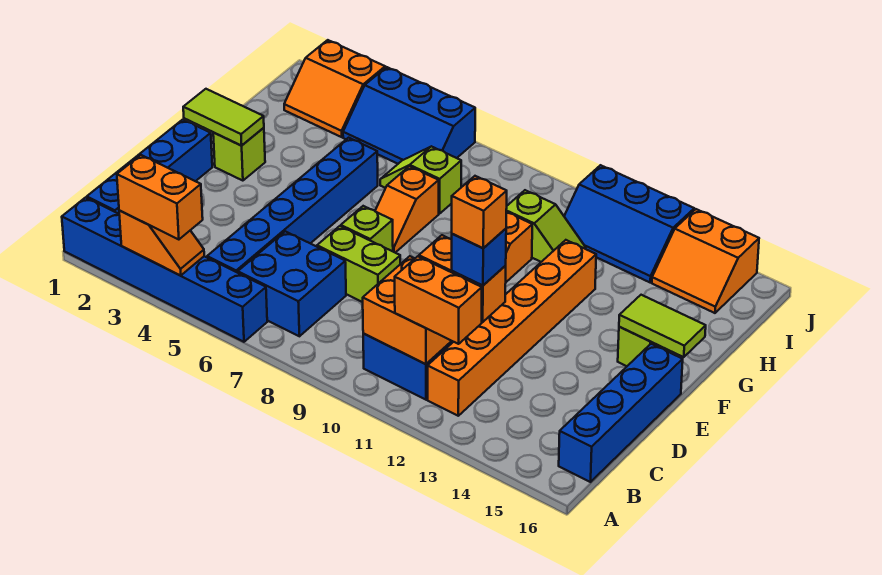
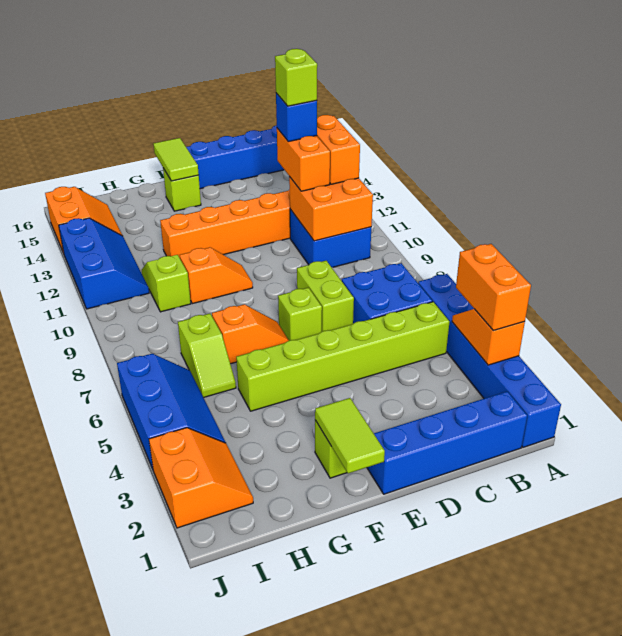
blue 1x6 brick [207,138,378,273] -> lime 1x6 brick [236,302,449,411]
orange 1x1 brick [452,176,507,248] -> lime 1x1 brick [275,49,317,106]

